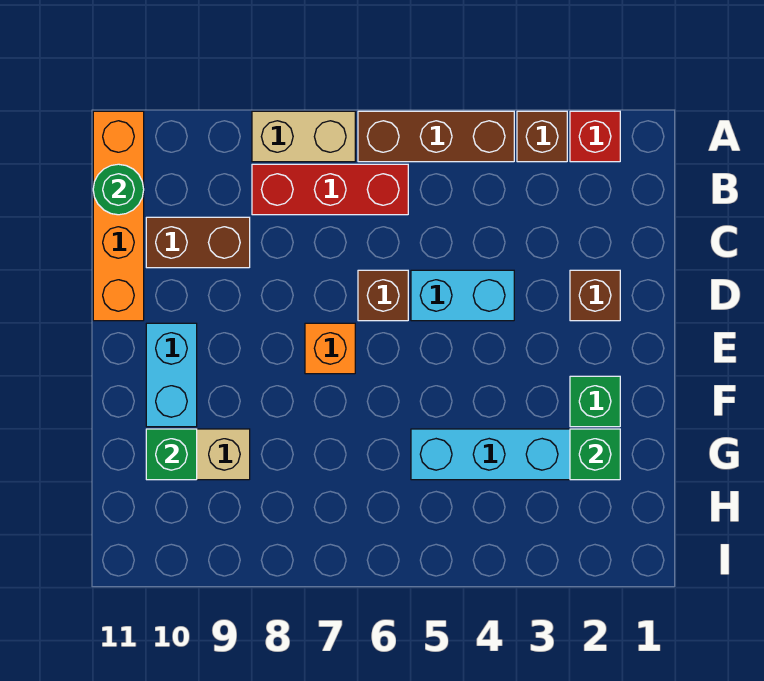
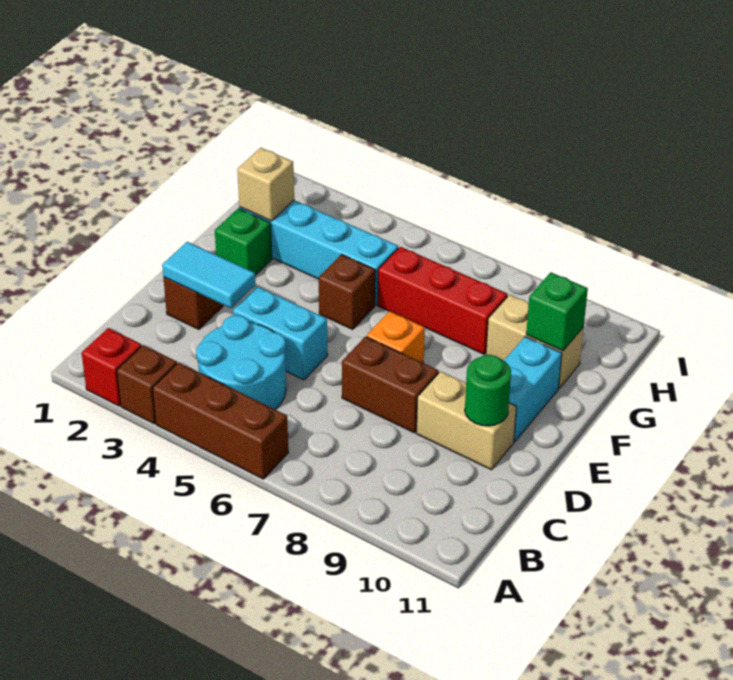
tan 1x2 brick [252,111,355,162] -> tan 1x2 brick moved to [416,371,516,470]
orange 1x4 brick [93,111,144,321] -> none
none -> cyan 2x2 round brick [196,315,286,409]
red 1x3 brick [252,164,408,215] -> red 1x3 brick moved to [378,247,508,354]
green 1x1 round brick [93,164,144,215] -> green 1x1 round brick moved to [465,355,511,426]
brown 1x2 brick [146,217,250,268] -> brown 1x2 brick moved to [342,337,439,433]
none -> cyan 1x2 tile [162,242,256,308]
brown 1x1 brick [358,270,408,321] -> brown 1x1 brick moved to [319,255,375,329]
green 1x1 brick [570,429,620,480] -> tan 1x1 brick [237,148,294,221]

